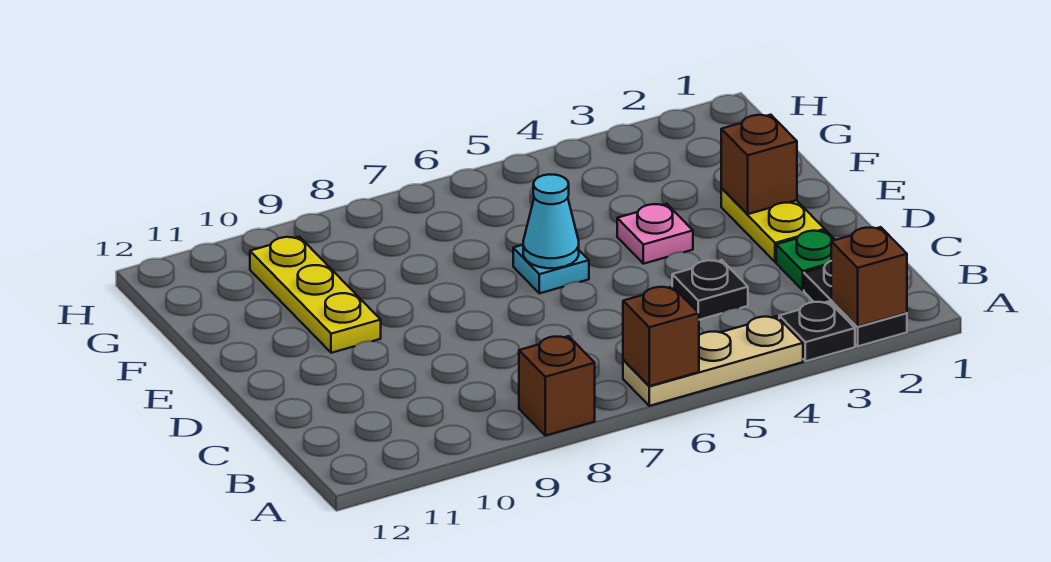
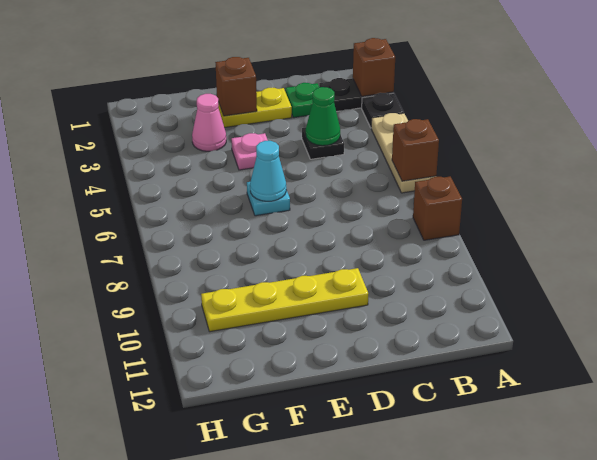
none -> green 1x1 cone [306,87,340,146]
yellow 1x3 plate [250,237,381,353] -> yellow 1x4 plate [201,268,368,332]
none -> pink 1x1 cone [192,94,226,151]

